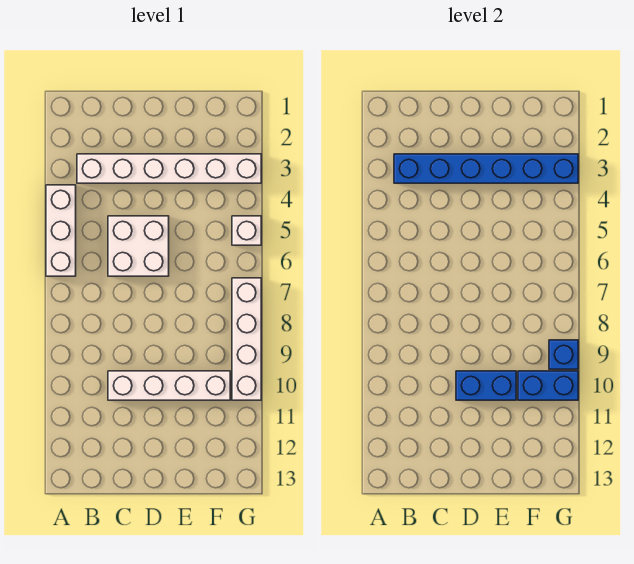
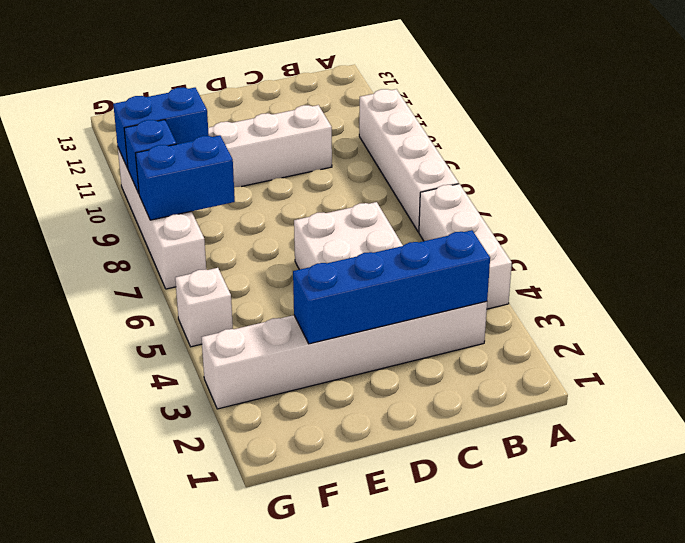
none -> white 1x4 brick [359,89,459,232]
blue 1x6 brick [394,154,578,183] -> blue 1x4 brick [293,230,490,344]
blue 1x2 brick [456,371,516,400] -> blue 1x2 brick moved to [135,135,235,220]

